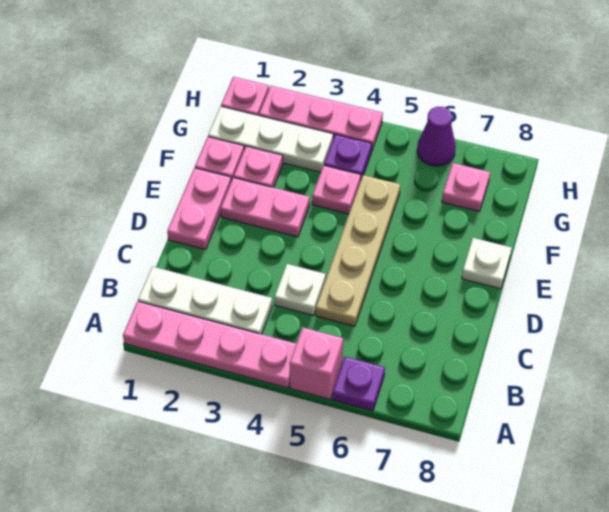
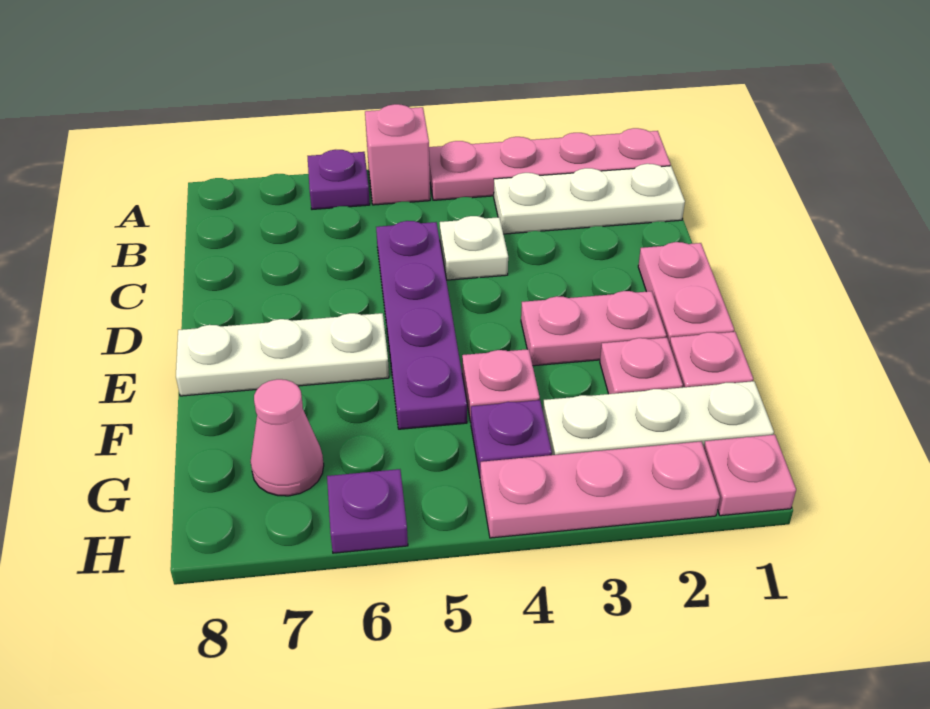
tan 1x4 plate [316,175,400,326] -> purple 1x4 plate [376,221,467,429]
white 1x1 plate [462,238,512,289] -> white 1x3 plate [176,313,389,396]
pink 1x1 plate [442,163,490,212] -> pink 1x1 cone [251,379,324,496]
purple 1x1 cone [417,107,456,166] -> purple 1x1 plate [327,469,408,553]

